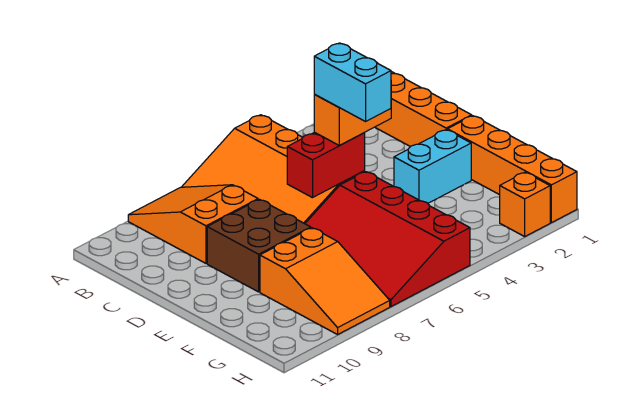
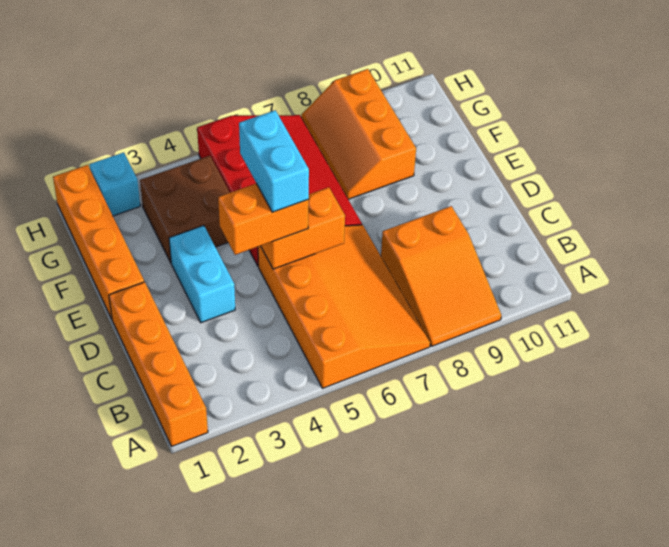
red 1x2 brick [287,132,365,198] -> orange 1x2 brick [261,187,345,269]
brown 2x2 brick [207,199,311,292] -> brown 2x2 brick moved to [140,156,230,262]
cyan 1x2 brick [394,130,471,203] -> cyan 1x2 brick turned to [169,226,235,323]
orange 2x3 slope [260,228,390,334] -> orange 2x3 slope turned to [301,69,416,199]
orange 1x1 brick [500,172,550,236] -> cyan 1x1 brick [90,152,140,216]

